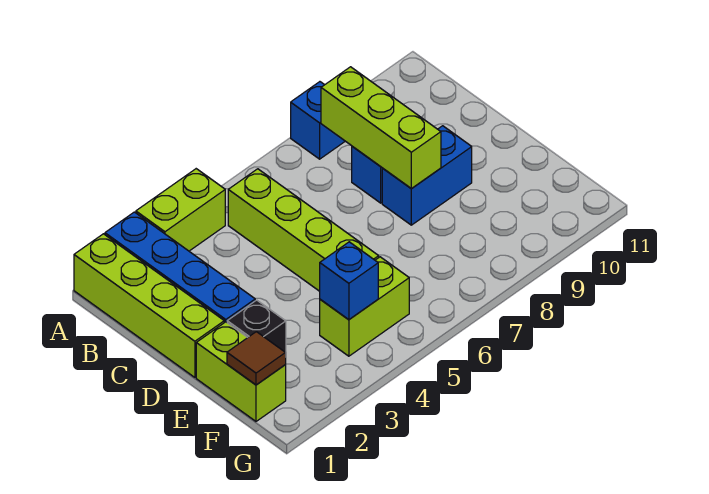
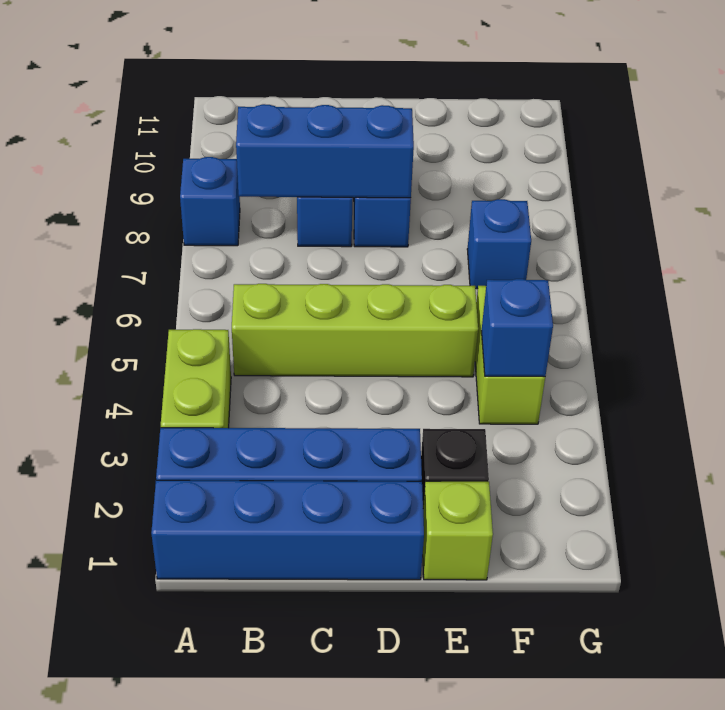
lime 1x4 brick [74,234,224,377] -> blue 1x4 brick [151,480,424,580]
lime 1x3 brick [321,67,441,189] -> blue 1x3 brick [236,104,414,198]
lime 1x2 brick [196,322,286,421] -> lime 1x1 brick [423,481,493,580]
brown 1x1 tile [227,332,286,385] -> none
none -> blue 1x1 brick [467,199,531,289]

